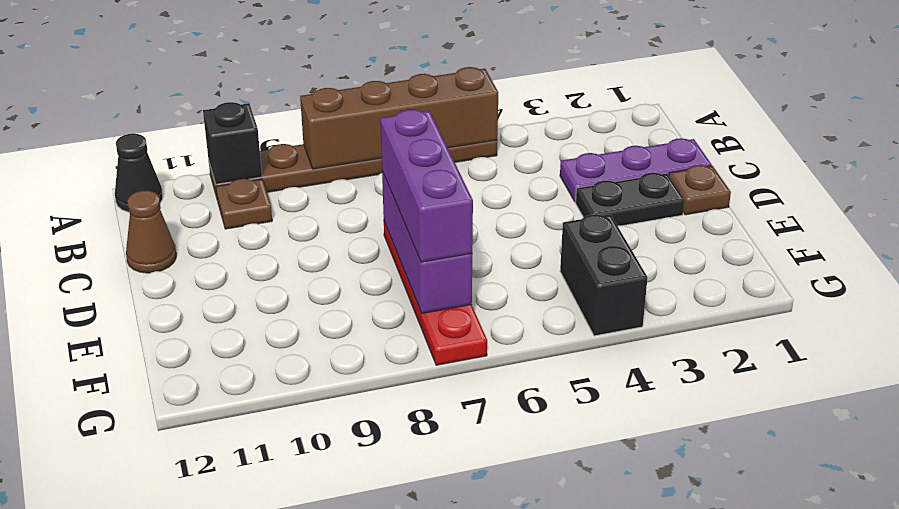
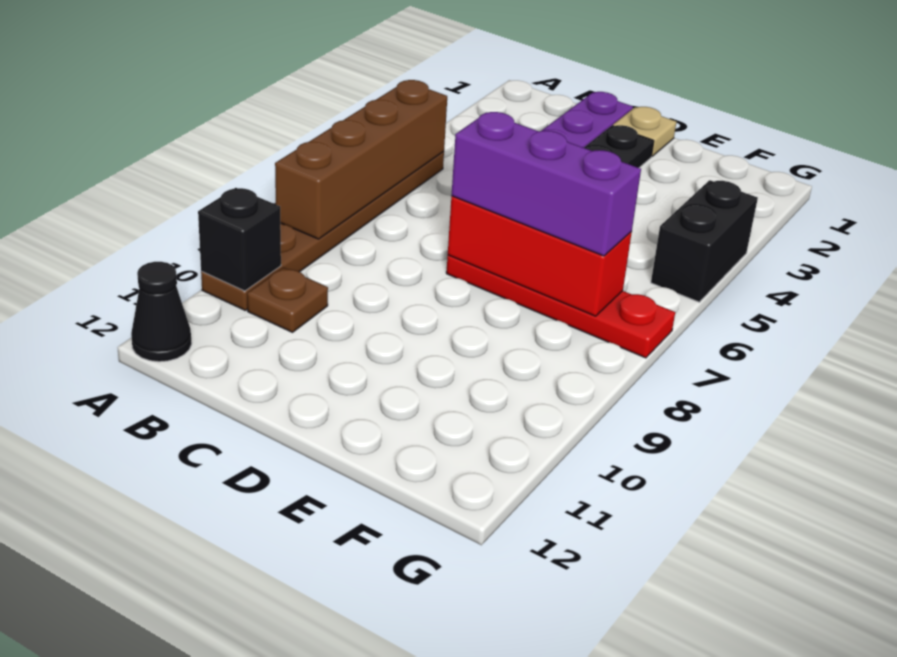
brown 1x1 cone [126,190,176,273] -> none
brown 1x1 plate [669,165,731,215] -> tan 1x1 plate [613,107,676,156]
purple 1x3 brick [382,171,472,313] -> red 1x3 brick [448,196,632,316]
black 1x2 brick [560,214,648,336] -> black 1x2 brick turned to [651,180,758,302]

